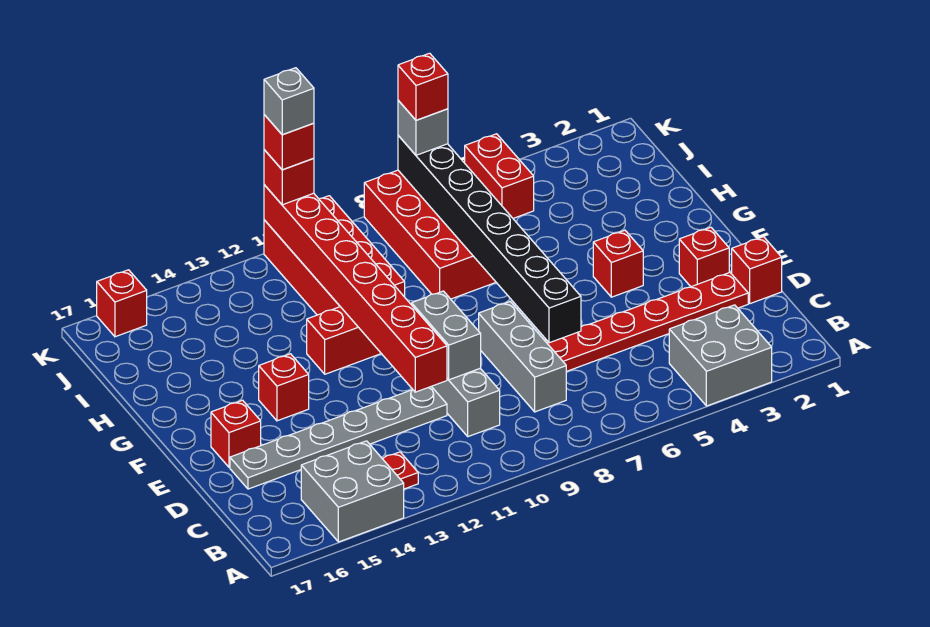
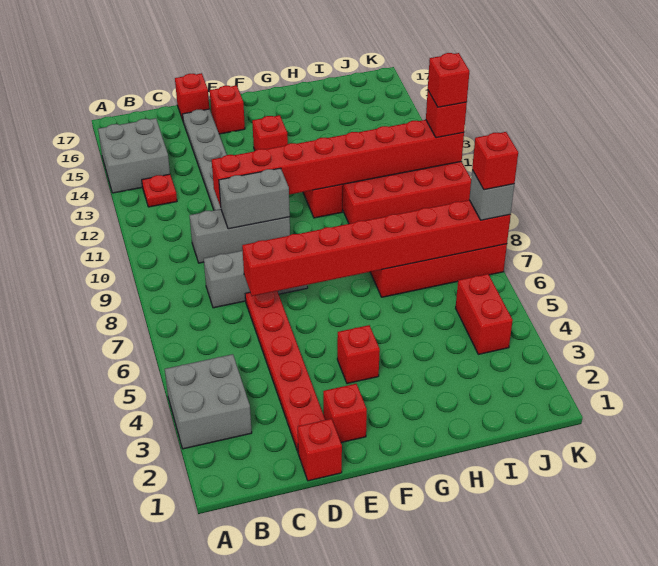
black 1x8 brick [398,136,581,343] -> red 1x8 brick [242,200,511,296]
red 1x2 brick [465,134,534,218] -> red 1x2 brick turned to [456,274,513,354]
grey 1x1 brick [264,68,314,135] -> none
red 1x1 brick [97,270,147,337] -> red 1x1 brick moved to [175,73,209,120]

